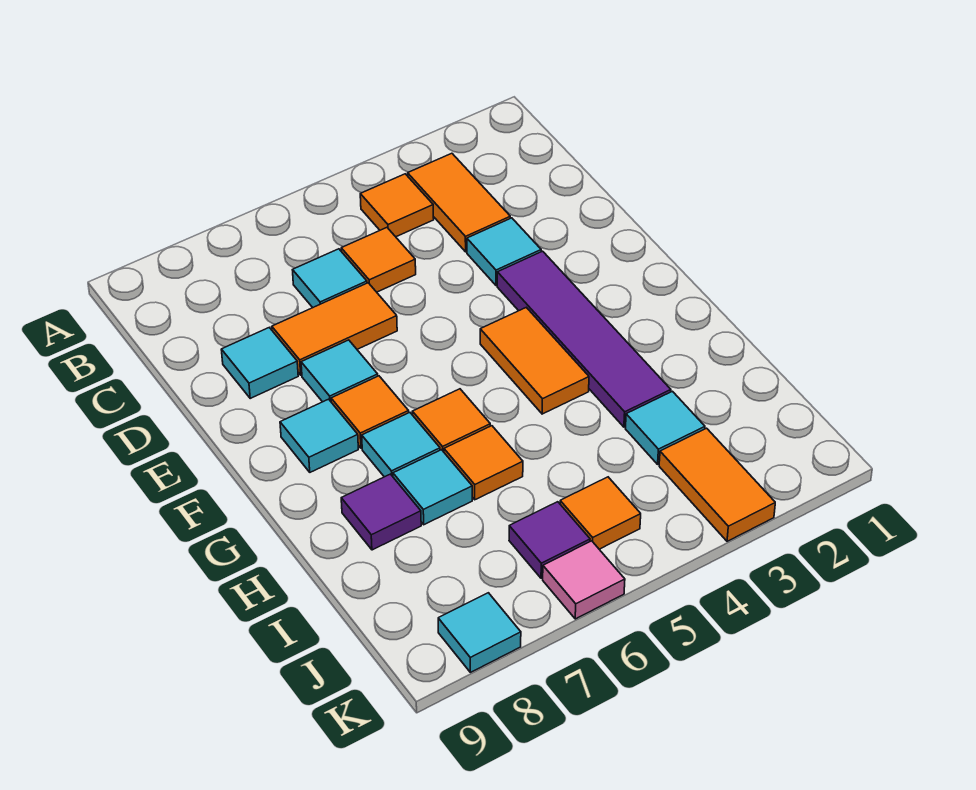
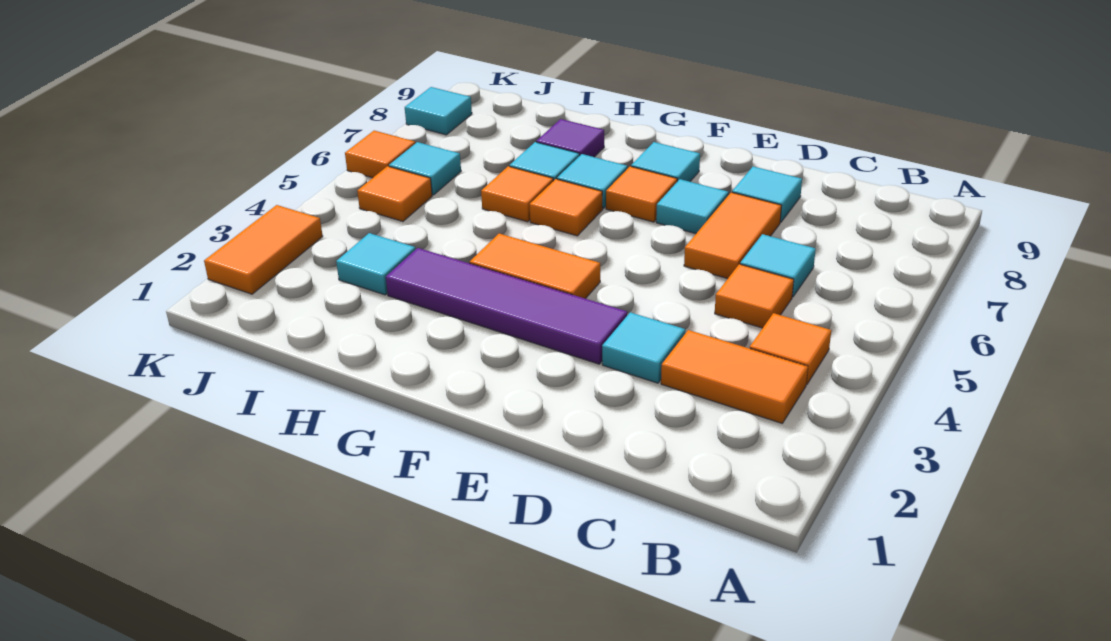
orange 1x2 tile [659,428,775,541] -> orange 1x2 tile turned to [204,205,323,294]
purple 1x1 tile [509,502,590,578] -> cyan 1x1 tile [389,142,461,195]
pink 1x1 tile [543,541,625,619] -> orange 1x1 tile [345,131,415,178]

